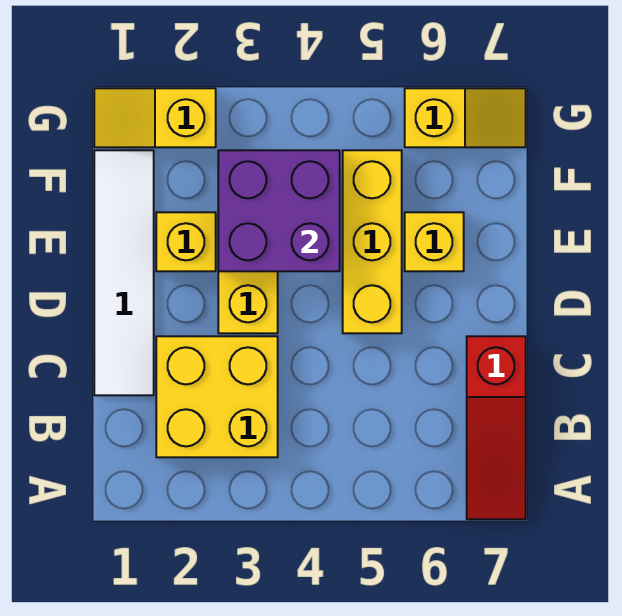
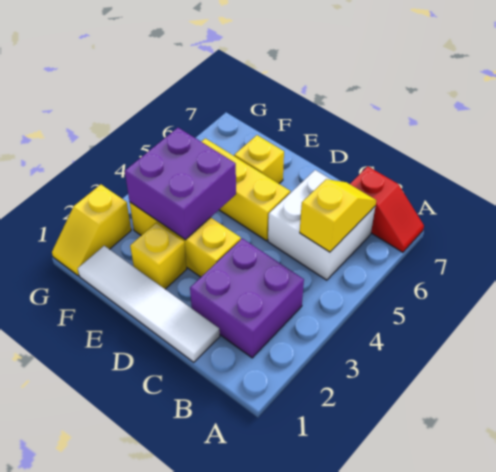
red 1x3 slope [467,336,526,519] -> red 1x2 slope [350,166,424,252]
yellow 2x2 brick [156,336,278,457] -> purple 2x2 brick [190,239,304,358]
none -> white 2x2 brick [268,170,375,280]
yellow 1x2 slope [405,88,526,147] -> yellow 1x2 slope moved to [300,179,376,252]

